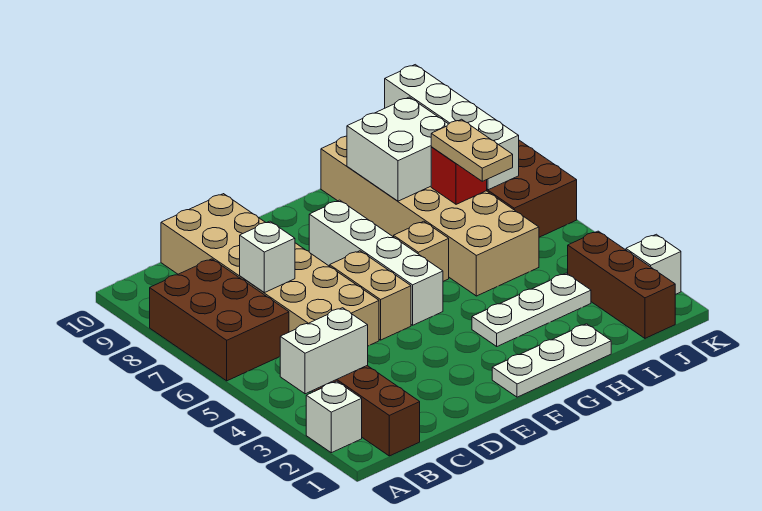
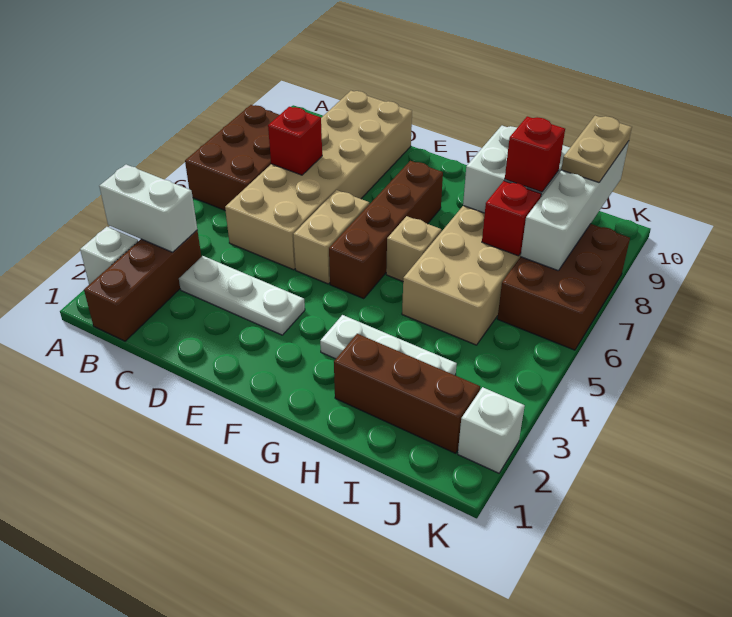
white 1x1 brick [240,221,295,293] -> red 1x1 brick [268,107,322,175]
white 1x3 plate [492,324,611,397] -> white 1x3 plate moved to [179,256,305,335]
white 1x4 brick [309,200,443,325] -> brown 1x4 brick [329,161,443,299]
tan 1x2 plate [431,119,513,181] -> tan 1x2 plate moved to [561,116,632,182]
none -> red 1x1 brick [505,116,565,192]
brown 1x3 brick [568,231,675,338] -> brown 1x3 brick turned to [334,334,480,453]

